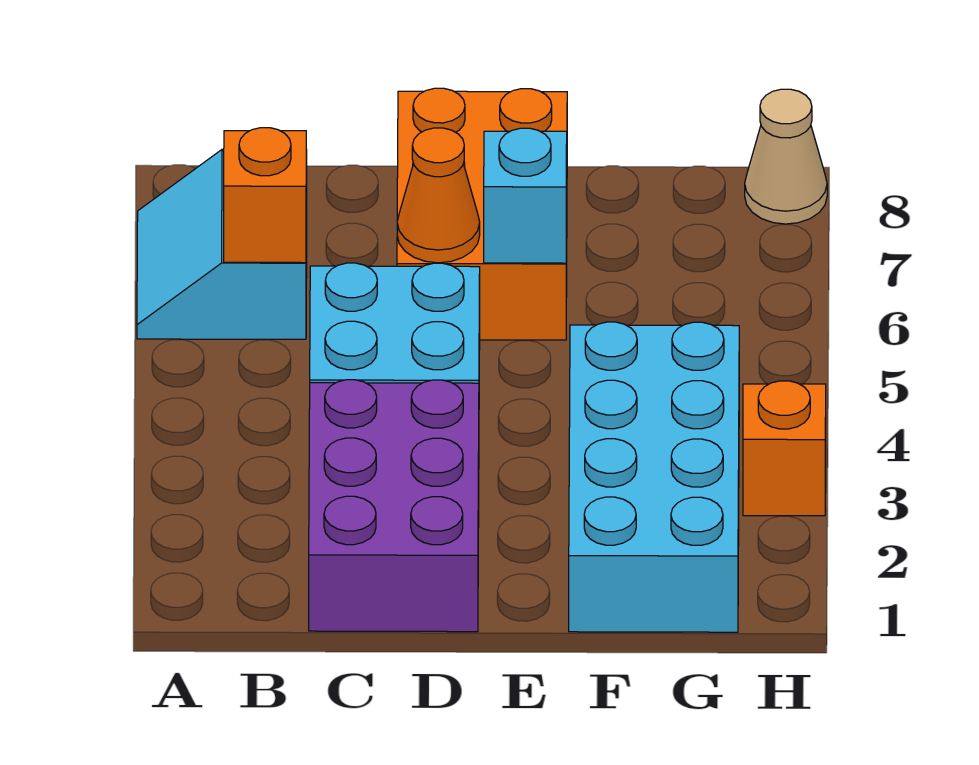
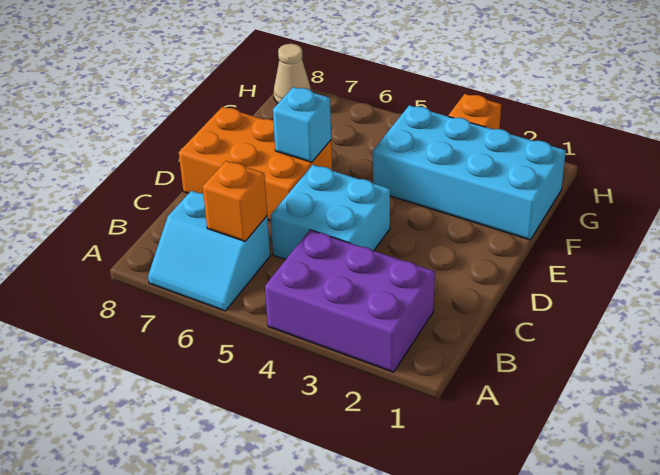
purple 2x3 brick [309,380,479,632] -> purple 2x3 brick moved to [265,230,435,372]
orange 1x1 cone [397,128,480,263] -> none

